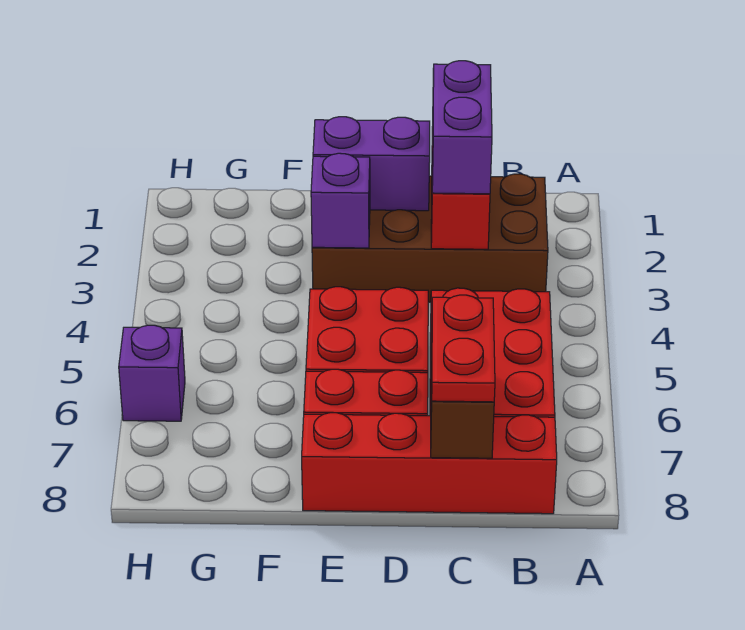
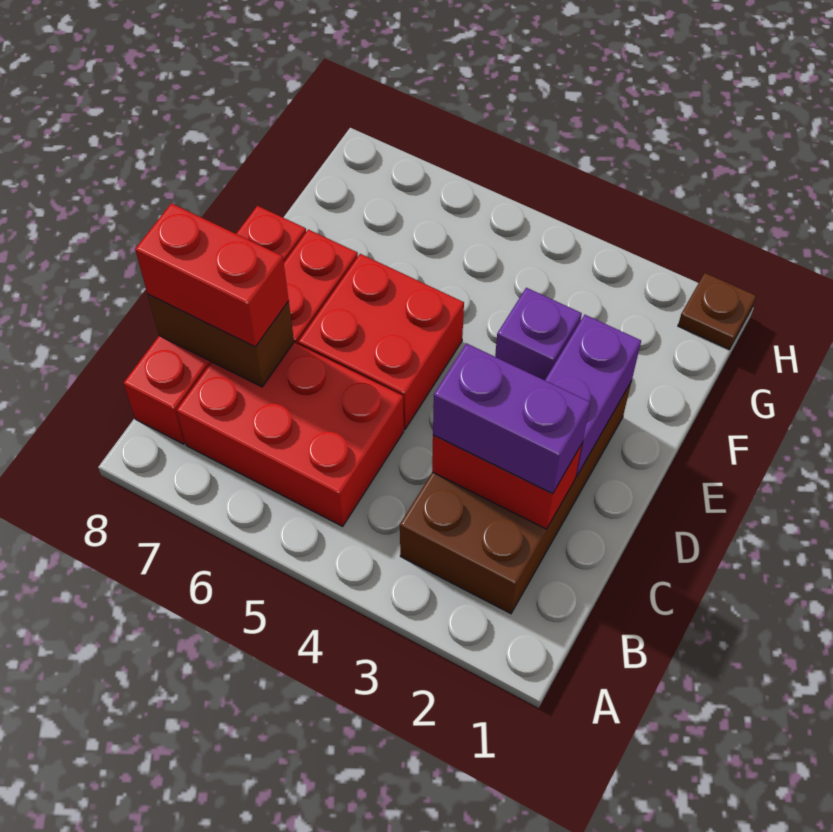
red 1x2 plate [432,295,495,402] -> red 1x2 brick [135,203,289,347]
none -> brown 1x1 plate [678,273,756,349]
purple 1x1 brick [119,325,185,421] -> none

